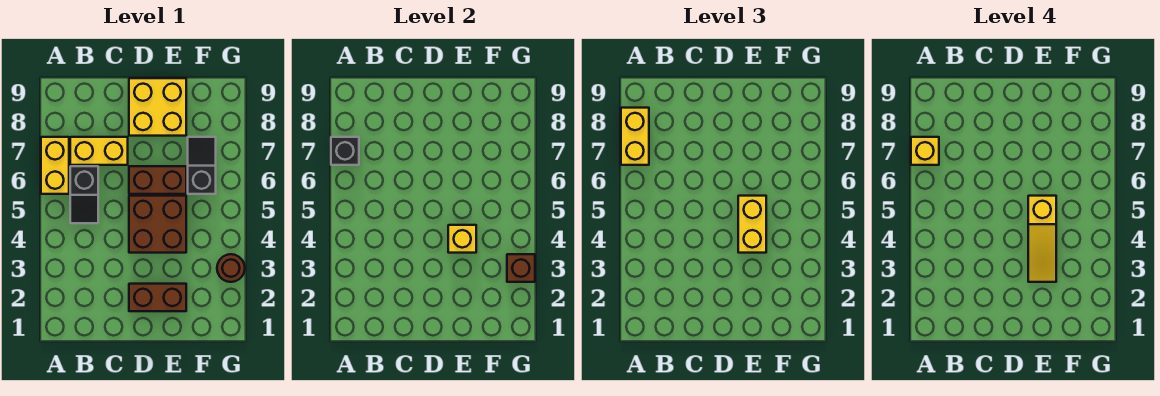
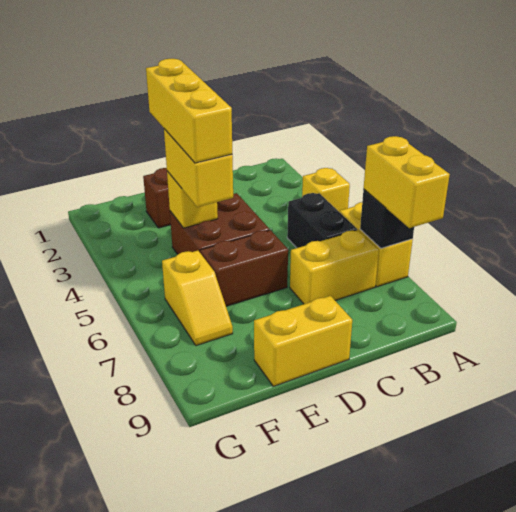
yellow 1x1 brick [911,137,939,165] -> yellow 1x1 brick moved to [302,168,350,212]
black 1x2 slope [70,166,98,223] -> black 1x2 brick [287,193,357,248]
yellow 2x2 brick [129,78,186,136] -> yellow 1x2 brick [254,296,352,386]
yellow 1x3 slope [1028,196,1056,282] -> yellow 1x3 brick [146,59,232,163]
black 1x2 slope [188,137,216,194] -> yellow 1x2 slope [162,251,233,346]
brown 1x1 round brick [217,254,245,282] -> none
brown 1x1 brick [507,254,535,282] -> none

